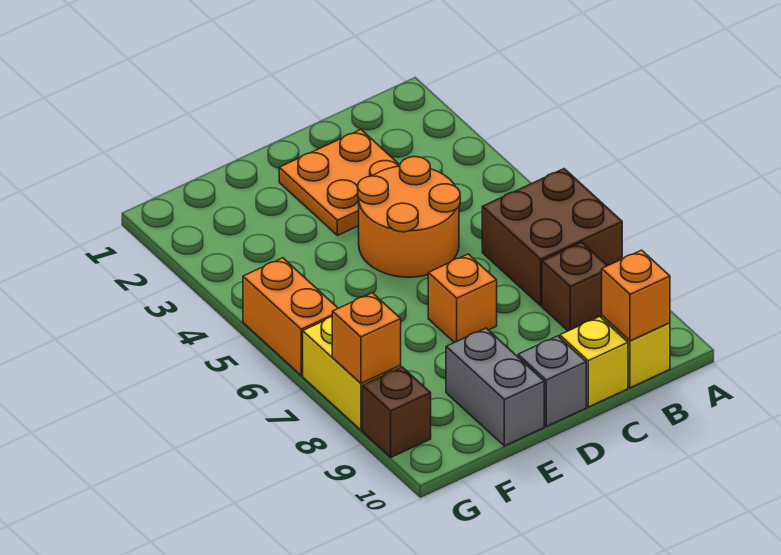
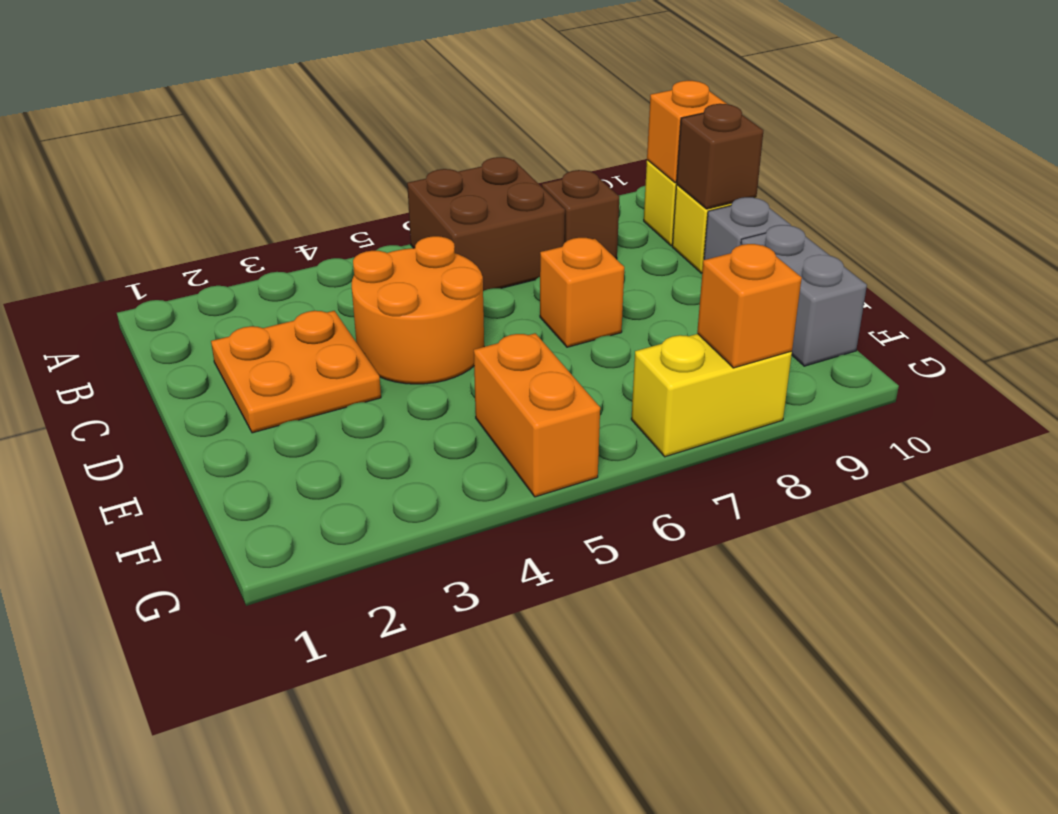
grey 1x2 brick [446,328,544,446] -> grey 1x2 brick turned to [741,225,867,366]
orange 1x2 brick [243,258,338,376] -> orange 1x2 brick turned to [474,333,600,497]
brown 1x1 brick [362,367,431,457] -> brown 1x1 brick moved to [677,104,763,209]

